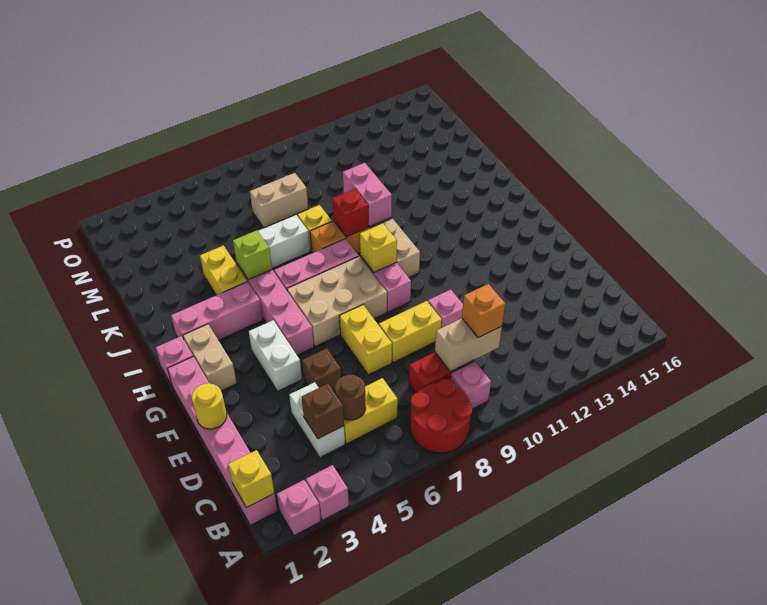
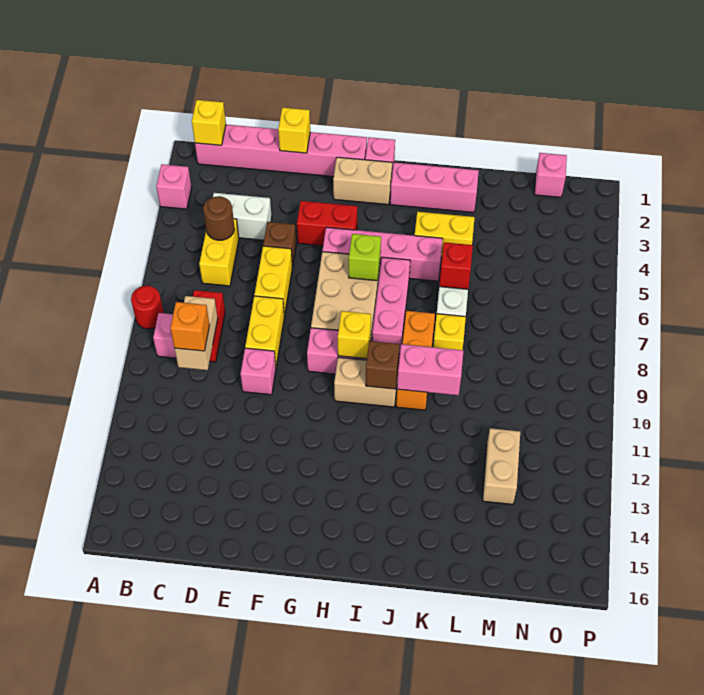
pink 1x1 brick [277,480,321,536] -> pink 1x1 brick moved to [534,153,567,197]
red 2x2 round brick [410,379,472,453] -> red 1x1 round brick [131,286,164,329]
brown 1x1 brick [301,384,344,439] -> brown 1x1 brick moved to [366,341,400,389]
yellow 1x1 round brick [192,383,227,429] -> yellow 1x1 brick [278,107,310,153]
yellow 1x2 brick [339,305,392,375] -> yellow 1x2 brick turned to [254,246,292,316]
white 1x2 brick [249,320,302,391] -> red 1x2 brick [297,201,357,246]
pink 1x3 brick [171,282,263,340] -> pink 1x3 brick turned to [390,162,479,213]
lime 1x1 brick [233,230,272,280] -> lime 1x1 brick moved to [349,234,381,281]
red 1x1 brick [332,189,369,237] -> red 1x1 brick moved to [439,242,473,289]
tan 1x2 brick [250,173,308,228] -> tan 1x2 brick moved to [483,428,520,504]

